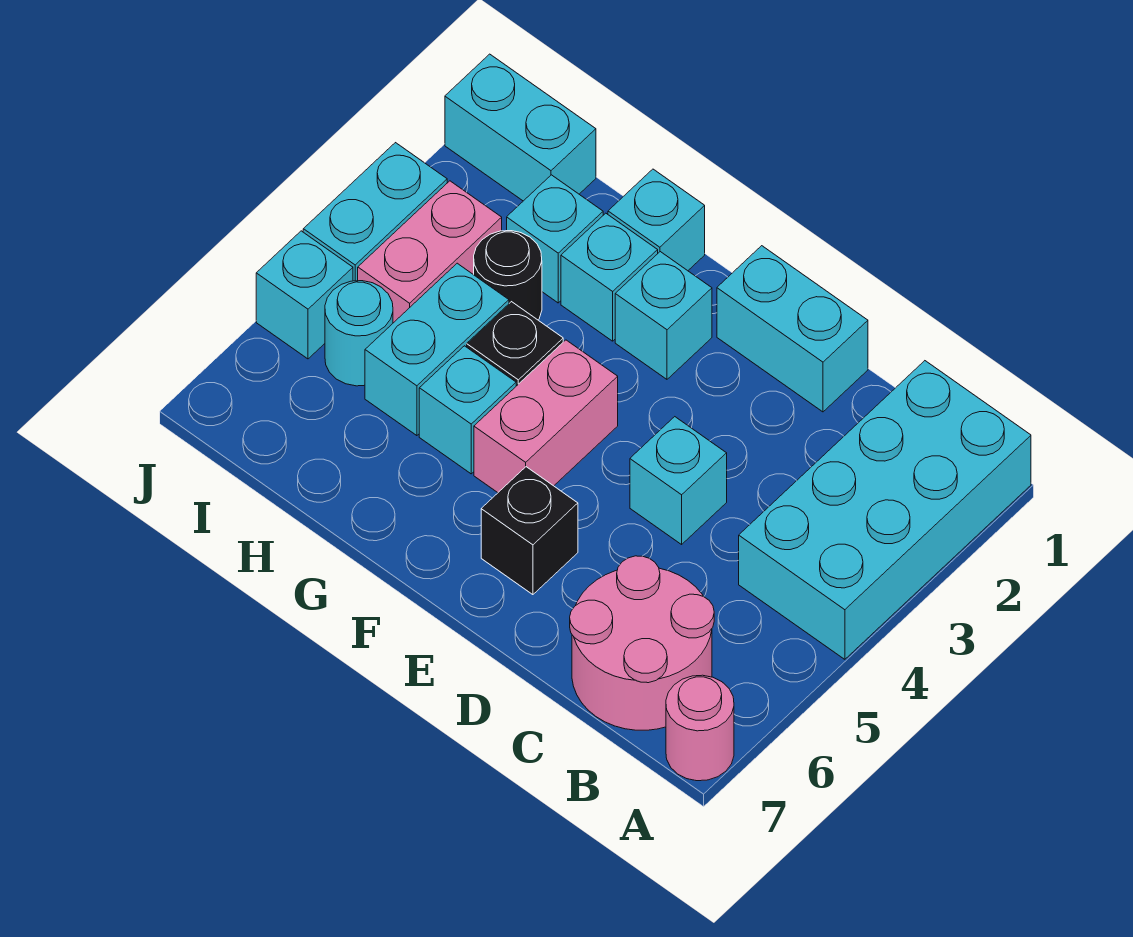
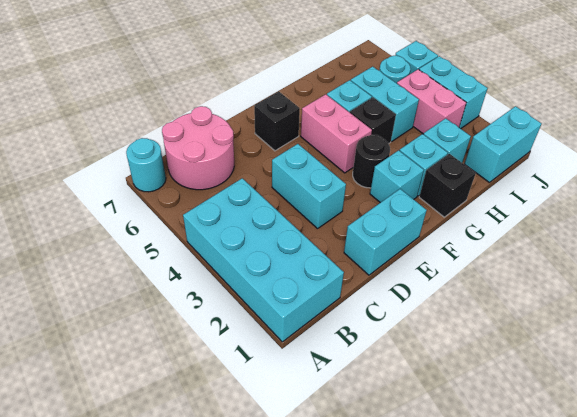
pink 1x1 round brick [666,675,734,781] -> cyan 1x1 round brick [126,138,166,192]
cyan 1x1 brick [630,417,727,544] -> cyan 1x2 brick [272,144,346,229]
cyan 1x1 brick [608,169,705,271] -> black 1x1 brick [419,154,476,217]
black 1x1 round brick [474,231,542,320] -> black 1x1 round brick moved to [353,135,390,188]

